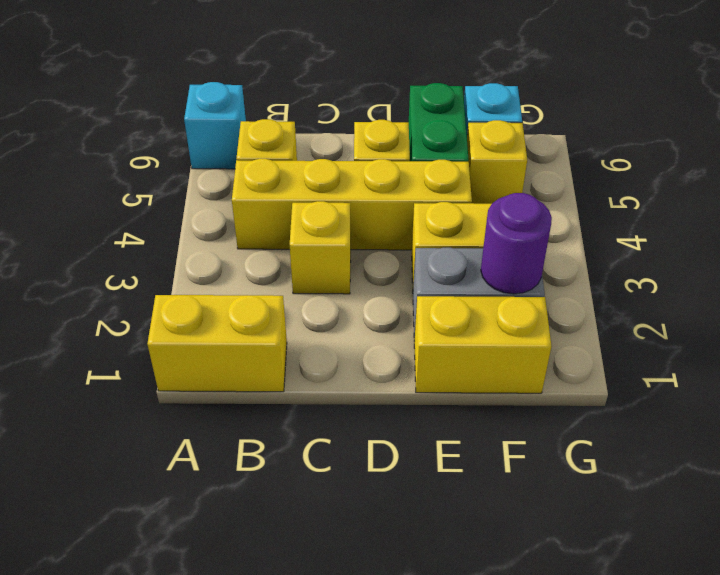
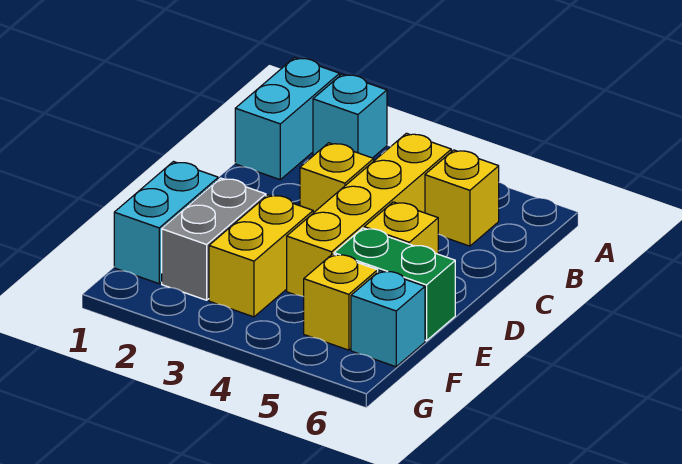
yellow 1x2 brick [147,295,287,392] -> cyan 1x2 brick [235,58,340,180]
cyan 1x1 brick [184,82,246,169] -> cyan 1x1 brick moved to [313,74,387,158]
yellow 1x2 brick [414,296,551,393] -> cyan 1x2 brick [114,162,218,284]
purple 1x1 round brick [481,193,552,294] -> none

